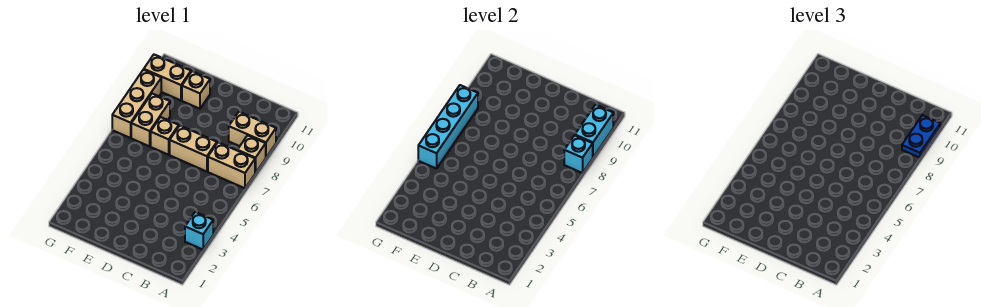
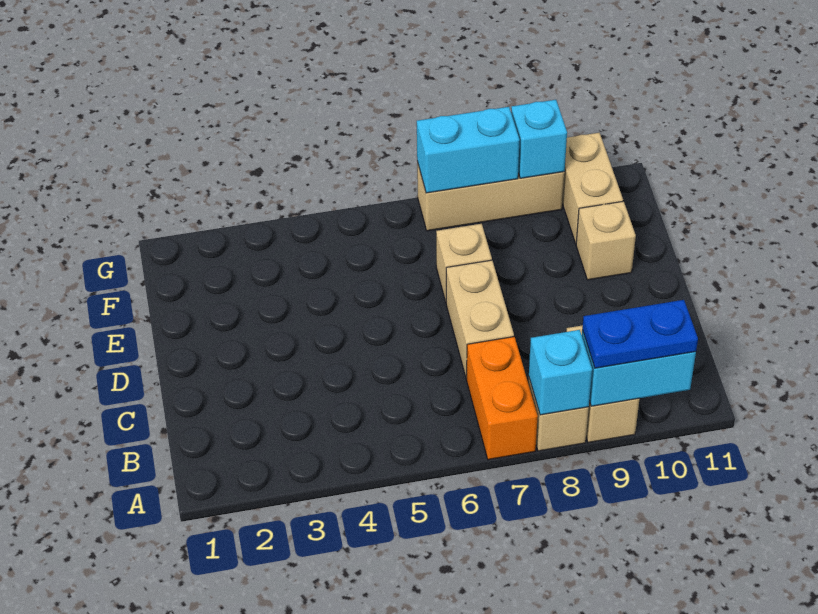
cyan 1x1 brick [185,212,213,249] -> cyan 1x1 brick moved to [511,100,567,178]
tan 1x2 brick [208,142,255,188] -> orange 1x2 brick [467,337,538,460]
tan 1x2 brick [131,94,170,146] -> none
cyan 1x4 brick [418,85,478,169] -> cyan 1x2 brick [417,107,520,193]

